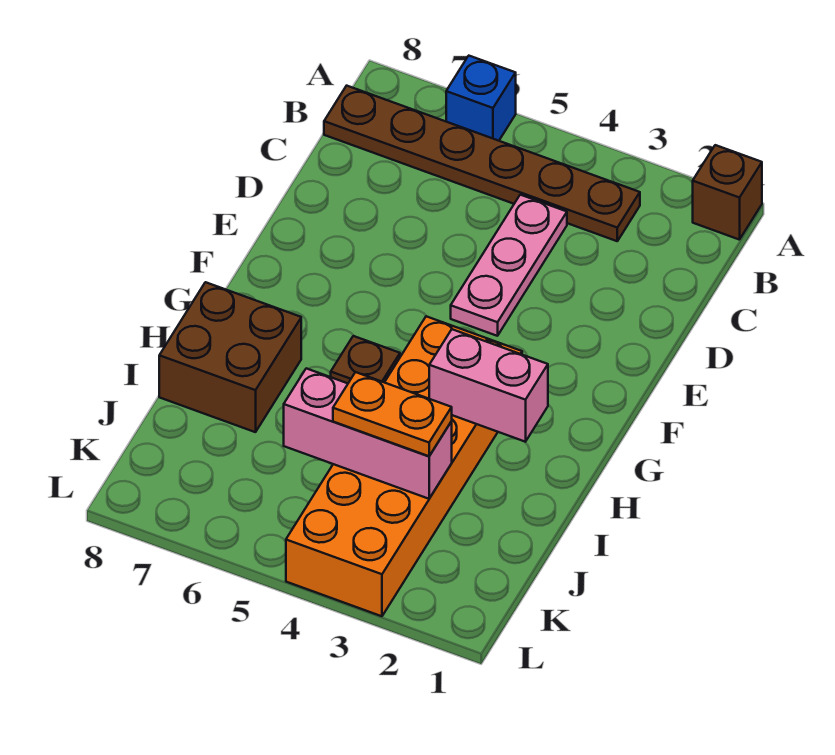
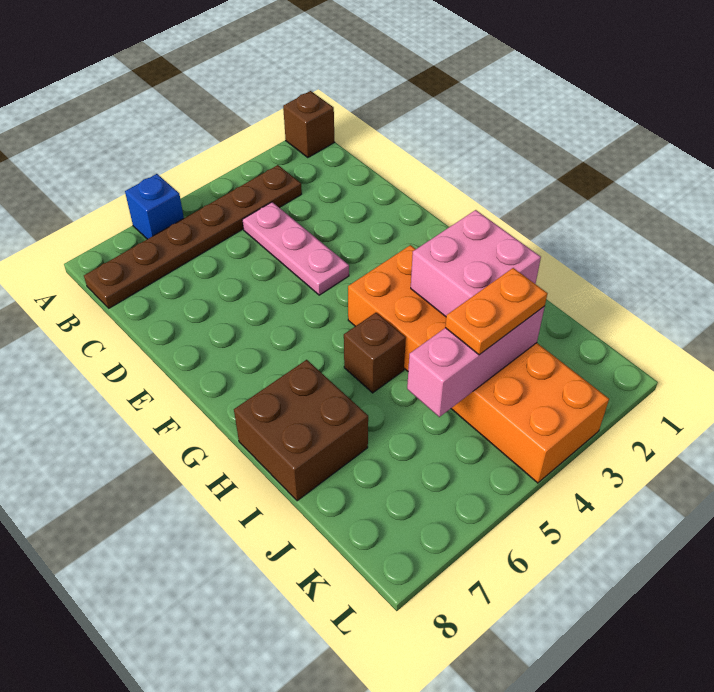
pink 1x2 brick [429,329,548,442] -> pink 2x2 brick [411,210,541,317]

